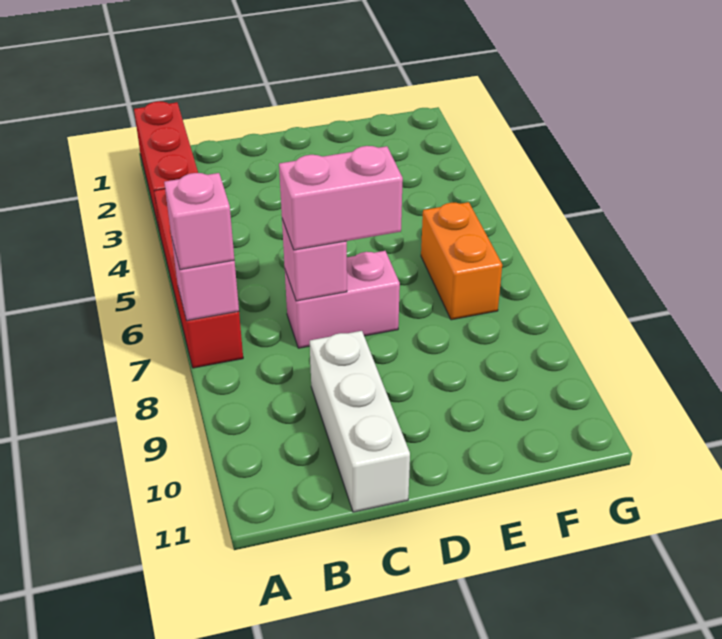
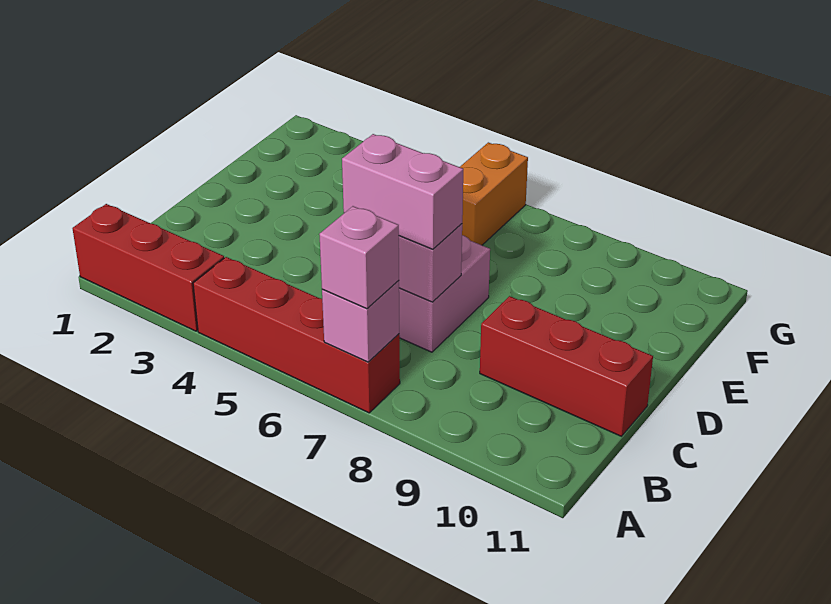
pink 1x2 brick [279,146,403,250] -> pink 1x2 brick turned to [342,134,463,249]
white 1x3 brick [310,331,410,512] -> red 1x3 brick [480,296,653,436]
orange 1x2 brick [421,202,502,320] -> orange 1x2 brick turned to [460,142,528,245]

